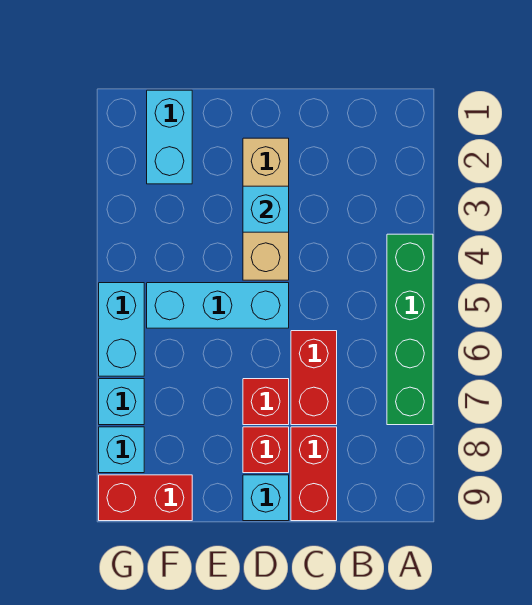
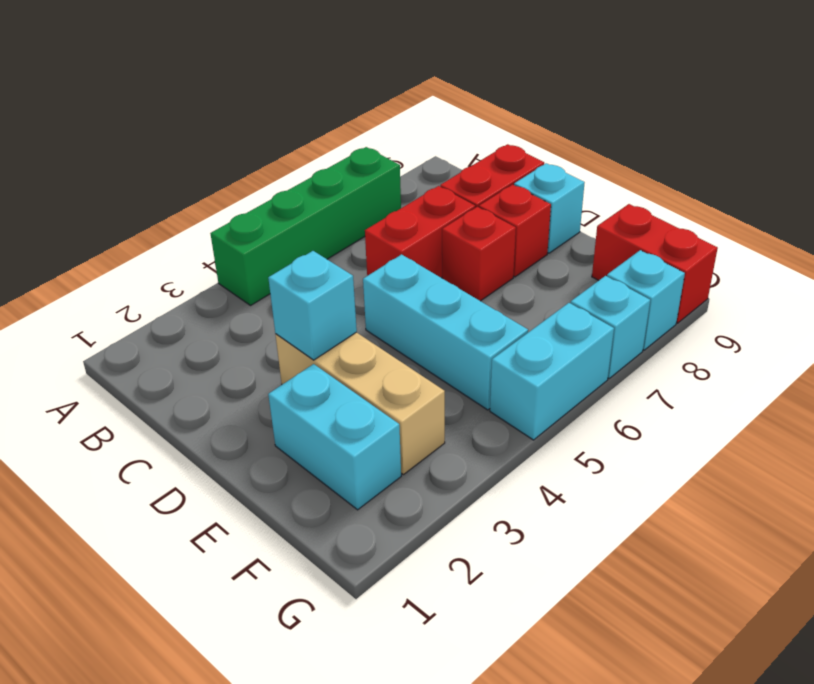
tan 1x3 brick [243,138,289,280] -> tan 1x3 brick turned to [275,332,445,475]
cyan 1x2 brick [147,90,192,184] -> cyan 1x2 brick turned to [268,364,401,510]

